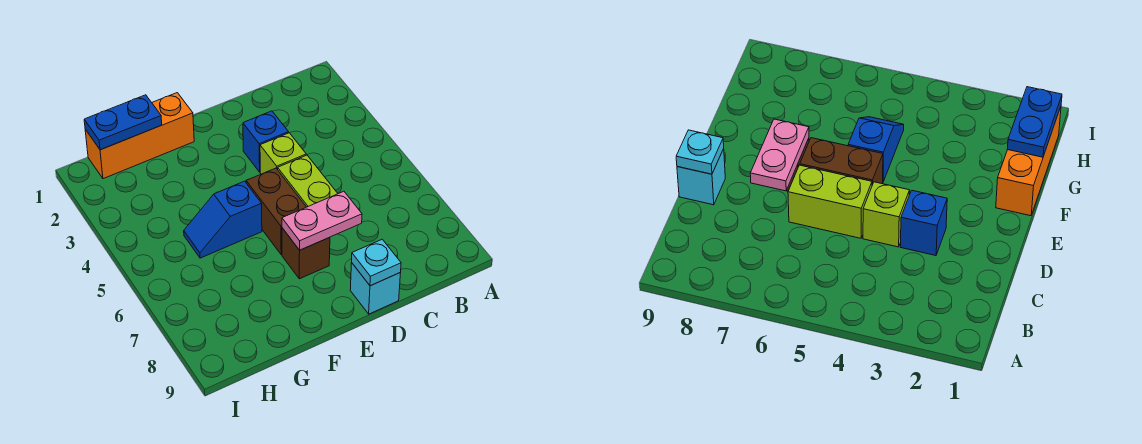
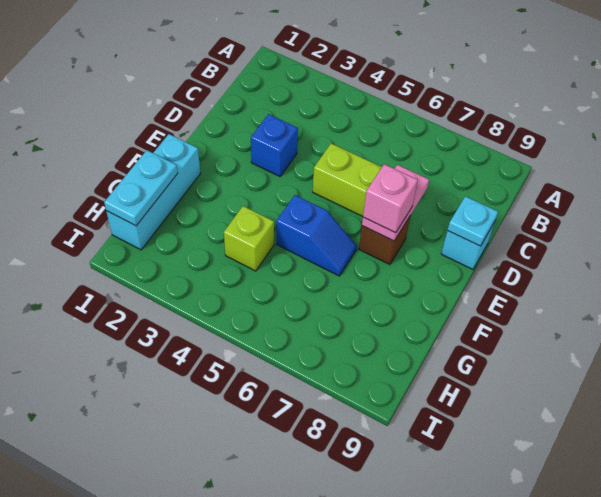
lime 1x1 brick [260,133,306,174] -> lime 1x1 brick moved to [224,206,274,271]
brown 1x2 brick [246,168,306,255] -> none
none -> pink 1x1 brick [363,164,418,233]
orange 1x3 brick [85,93,194,179] -> cyan 1x3 brick [106,134,201,250]
blue 1x2 slope [184,181,262,258] -> blue 1x2 slope turned to [276,195,357,276]
blue 1x2 plate [84,95,162,150] -> cyan 1x2 plate [104,150,178,226]

